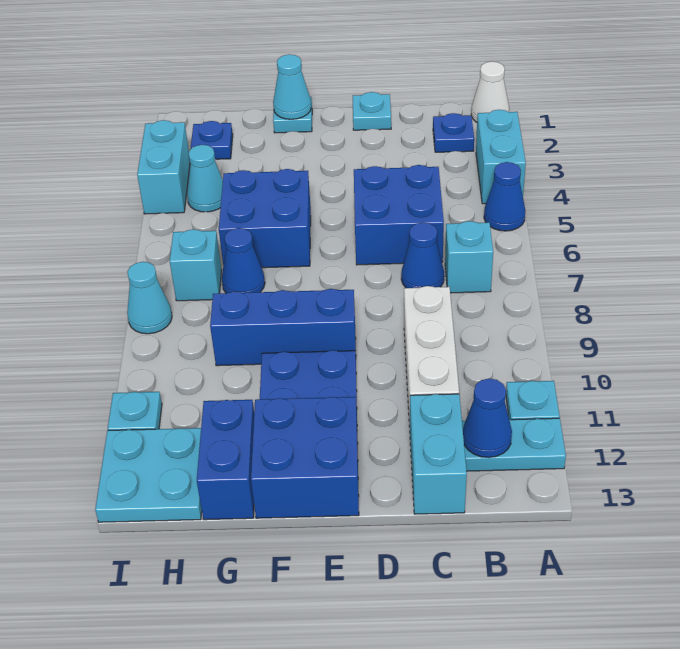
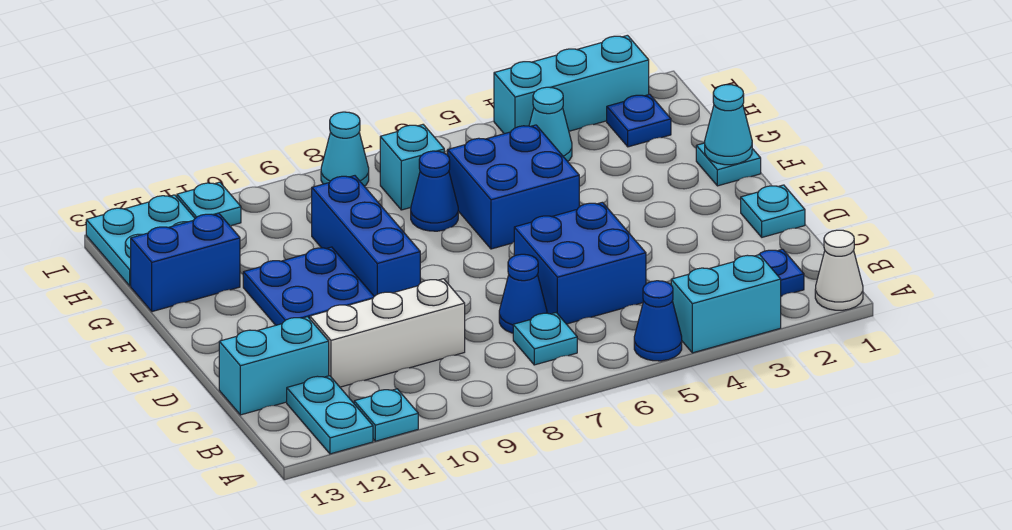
cyan 1x1 brick [445,221,493,293] -> cyan 1x1 plate [513,313,577,365]
blue 1x1 cone [463,379,512,458] -> none
blue 2x2 brick [251,397,359,518] -> none
cyan 1x2 brick [137,120,190,214] -> cyan 1x3 brick [494,35,649,134]

